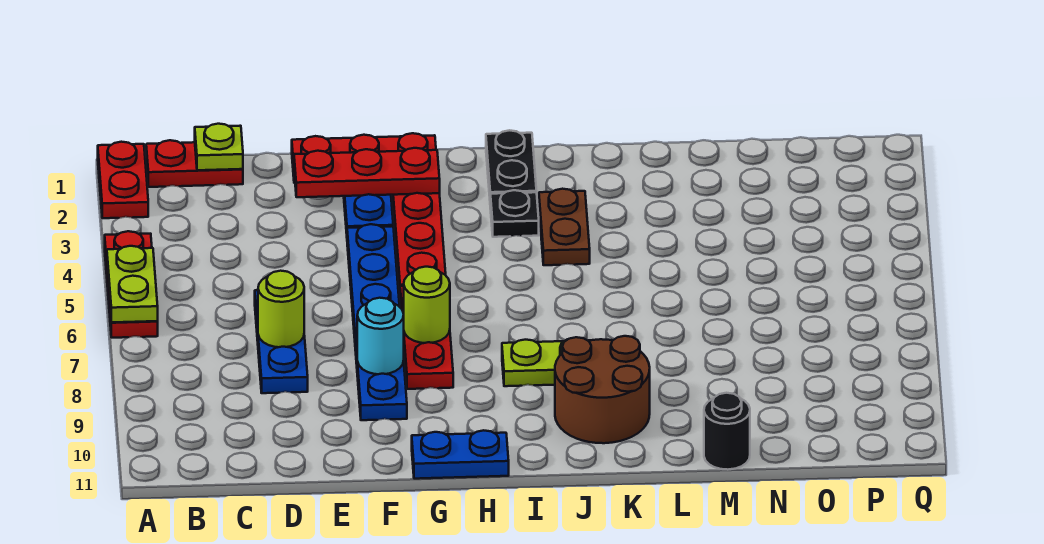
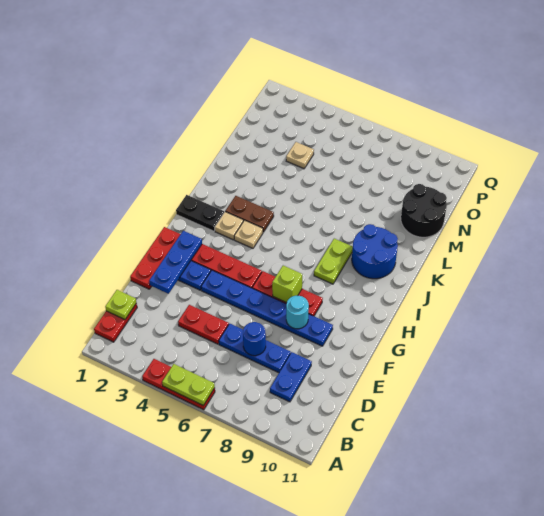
red 1x2 plate [98,142,148,218] -> red 1x2 plate moved to [178,305,229,344]
lime 1x1 round brick [258,271,304,347] -> blue 1x1 round brick [243,322,266,356]
red 1x3 plate [294,148,440,197] -> blue 1x3 plate [149,231,202,294]
lime 1x1 round brick [404,267,450,343] -> lime 1x1 brick [272,266,302,303]
blue 1x2 plate [412,430,509,479] -> blue 1x2 plate moved to [270,352,312,402]
black 1x1 plate [490,190,539,237] -> tan 1x1 plate [215,212,243,240]
none -> tan 1x1 plate [234,220,263,248]
brown 2x2 round brick [555,336,650,443] -> blue 2x2 round brick [352,224,398,279]
black 1x1 round brick [704,393,750,470] -> black 2x2 round brick [401,184,447,237]
none -> tan 1x1 plate [286,142,314,169]

